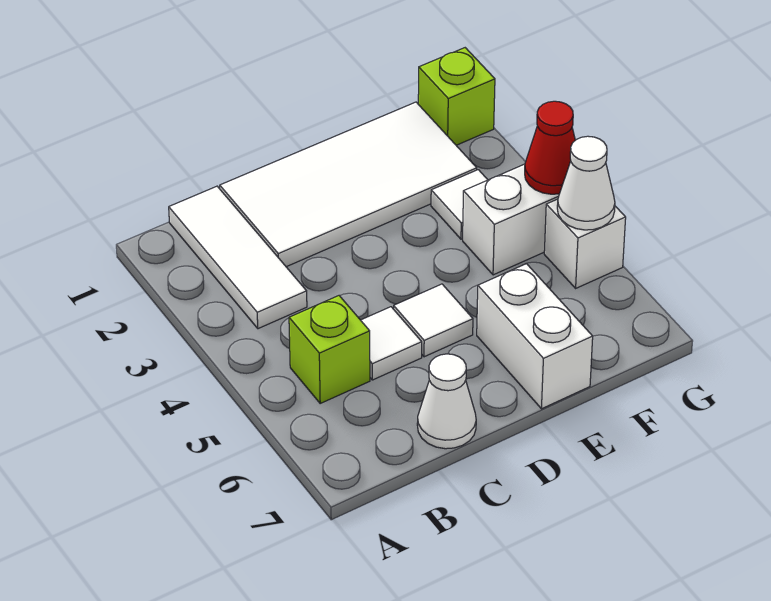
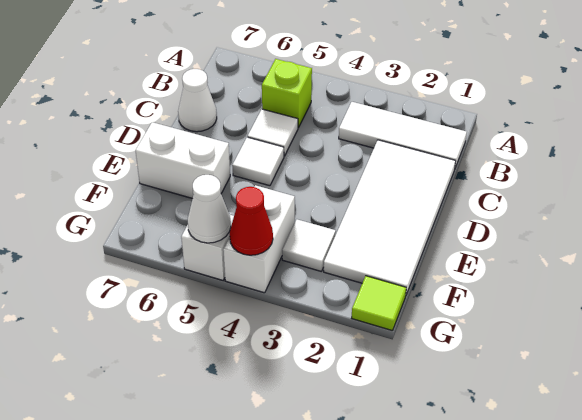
lime 1x1 brick [418,48,495,145] -> lime 1x1 tile [352,276,406,331]

